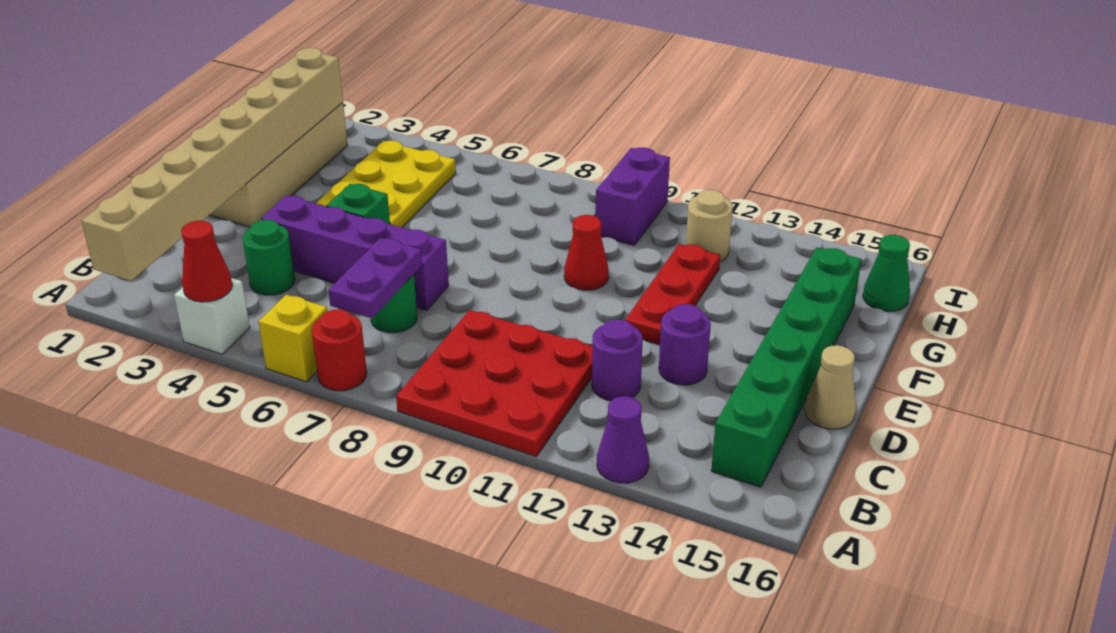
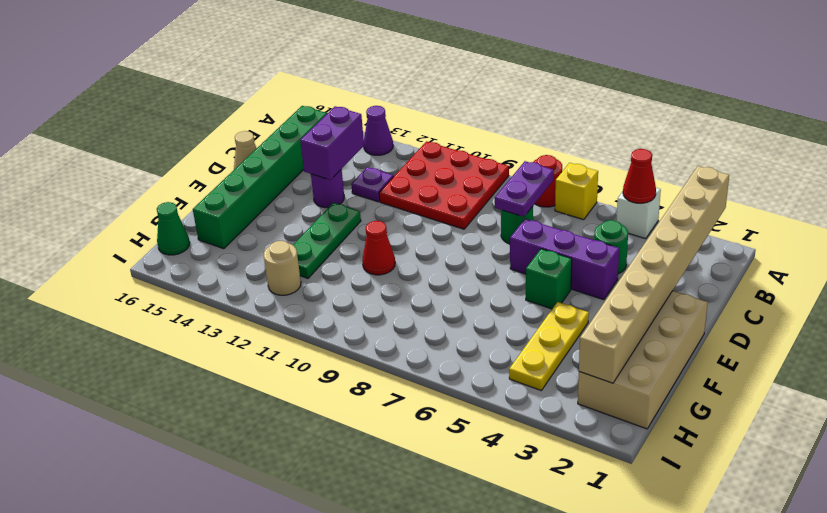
purple 1x1 round brick [592,319,643,401] -> purple 1x1 plate [351,167,394,202]
purple 1x4 brick [261,196,449,310] -> purple 1x3 brick [510,219,619,300]
red 1x3 plate [625,244,720,345] -> green 1x3 plate [293,203,361,278]
yellow 2x3 plate [316,141,456,228] -> yellow 1x3 plate [509,302,589,390]
purple 1x2 brick [596,147,670,245] -> purple 1x2 brick moved to [300,106,364,180]

